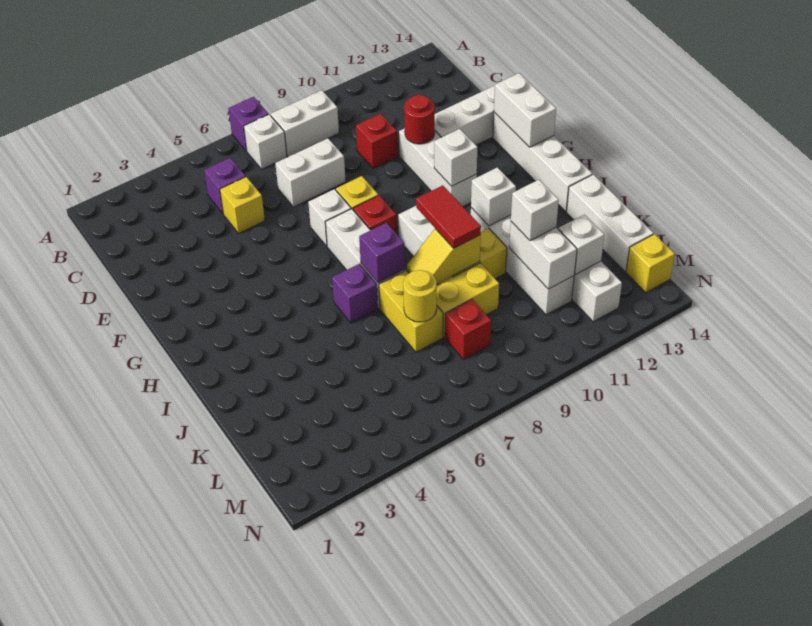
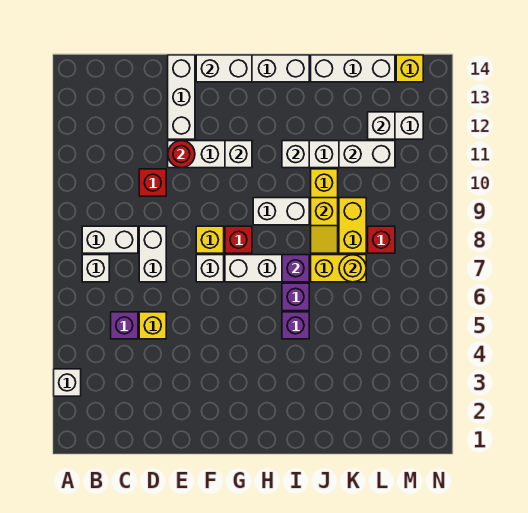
purple 1x1 brick [228,97,269,151] -> purple 1x1 brick moved to [282,312,309,339]
white 1x2 brick [271,90,339,157] -> white 1x2 brick turned to [82,226,138,253]
red 1x2 tile [416,185,481,248] -> none
white 1x1 brick [511,180,559,241] -> white 1x1 brick moved to [54,369,81,396]

